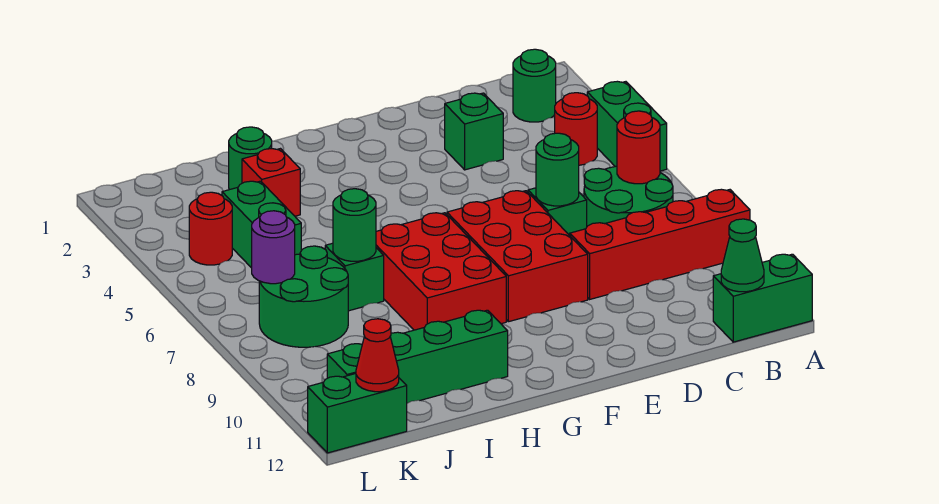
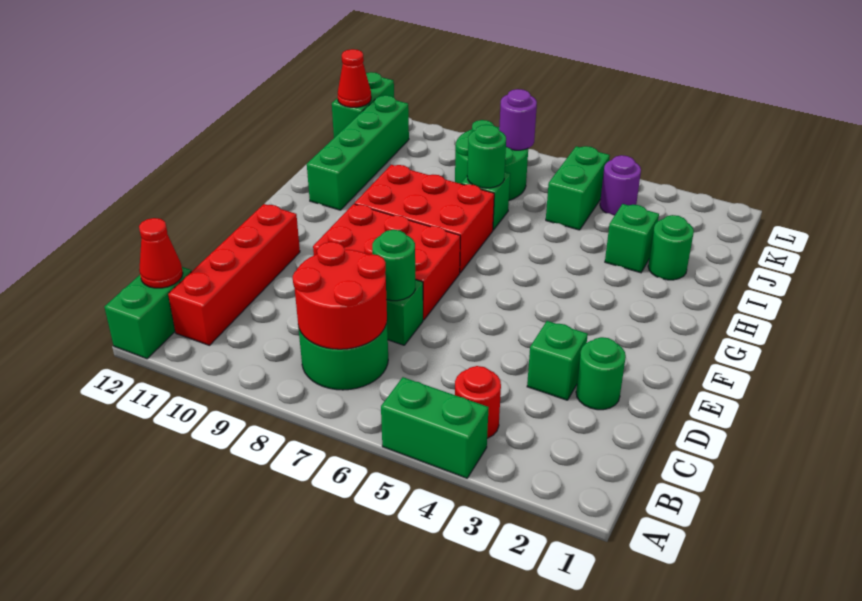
red 1x4 brick [570,189,750,299] -> red 1x4 brick moved to [168,204,300,345]
green 1x1 round brick [513,49,556,122] -> green 1x1 round brick moved to [576,337,626,410]
red 1x1 round brick [617,111,660,184] -> red 2x2 round brick [293,242,387,349]
green 1x1 cone [721,219,764,292] -> red 1x1 cone [139,218,183,288]
red 1x1 brick [242,149,300,216] -> green 1x1 brick [605,204,659,273]
green 1x2 brick [222,181,301,268] -> green 1x2 brick turned to [546,146,610,230]
red 1x1 round brick [189,192,232,265] -> purple 1x1 round brick [600,155,641,216]

